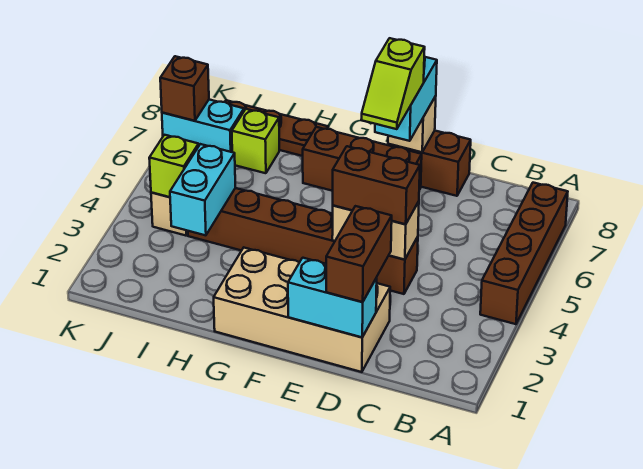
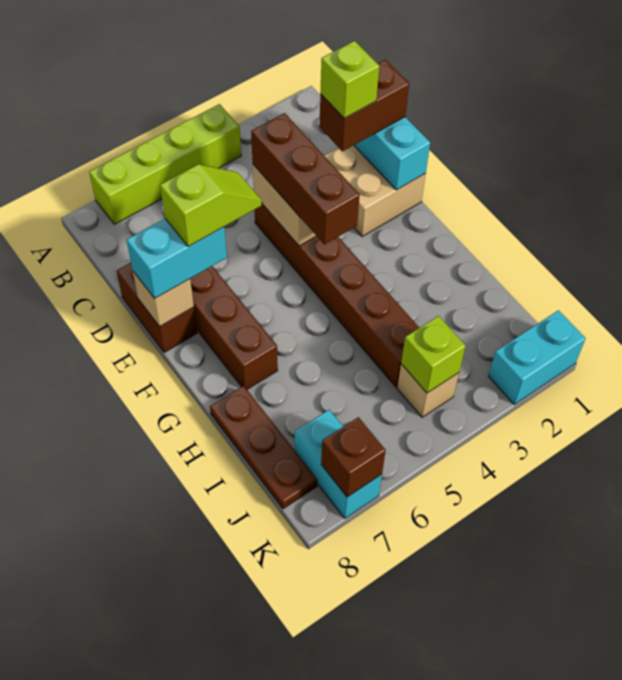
brown 1x4 brick [480,183,568,324] -> lime 1x4 brick [89,104,241,224]
tan 2x4 brick [214,248,390,372] -> tan 2x2 brick [324,145,426,237]
brown 1x2 brick [333,146,420,224] -> brown 1x3 brick [251,113,360,244]
cyan 1x2 brick [170,144,235,235] -> cyan 1x2 brick moved to [489,310,586,405]
lime 1x1 brick [232,109,279,173] -> lime 1x1 brick moved to [320,41,379,118]

